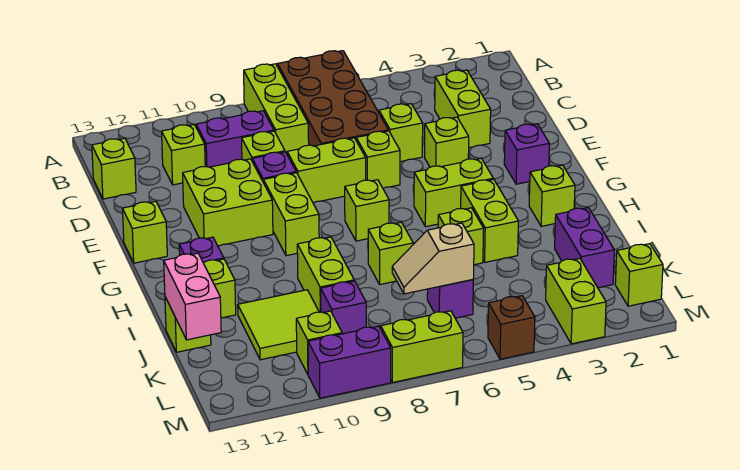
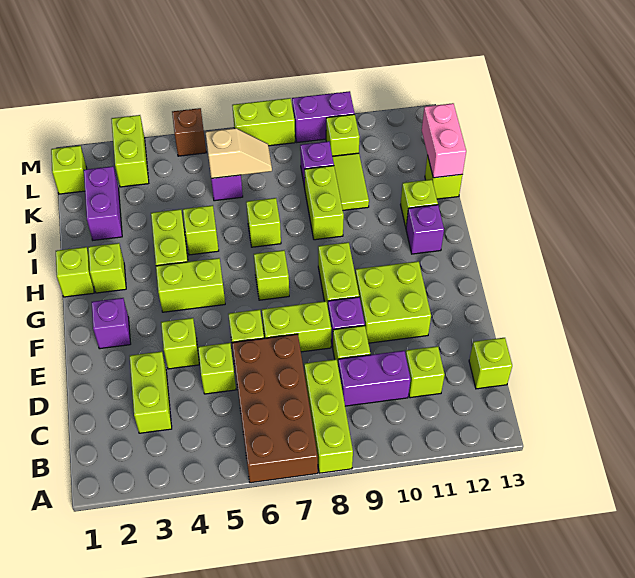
lime 1x1 brick [122,201,167,263] -> lime 1x1 brick moved to [56,247,94,297]
lime 2x2 tile [238,290,319,360] -> lime 1x2 tile [332,153,369,210]

